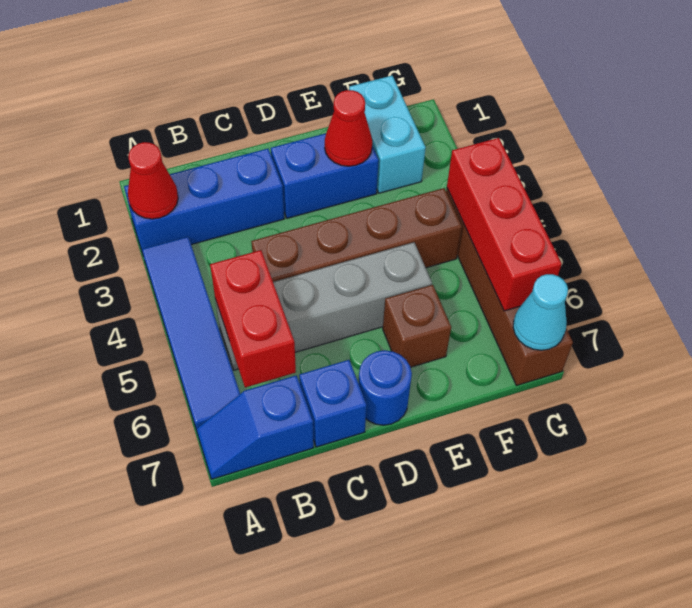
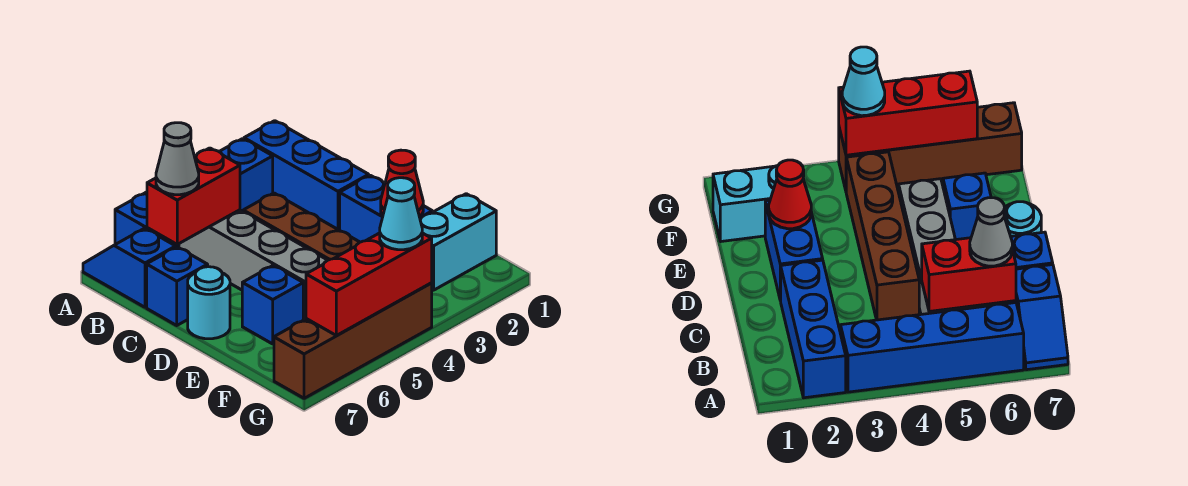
red 1x1 cone [128,142,178,219] -> none
blue 1x4 tile [142,237,240,429] -> blue 1x4 brick [115,139,273,248]
none -> grey 1x1 cone [156,123,199,195]
blue 1x1 round brick [359,350,412,425] -> cyan 1x1 round brick [188,267,230,339]
brown 1x1 brick [383,285,451,367] -> blue 1x1 brick [242,266,303,344]
cyan 1x1 cone [513,274,568,350] -> cyan 1x1 cone moved to [380,178,422,250]

